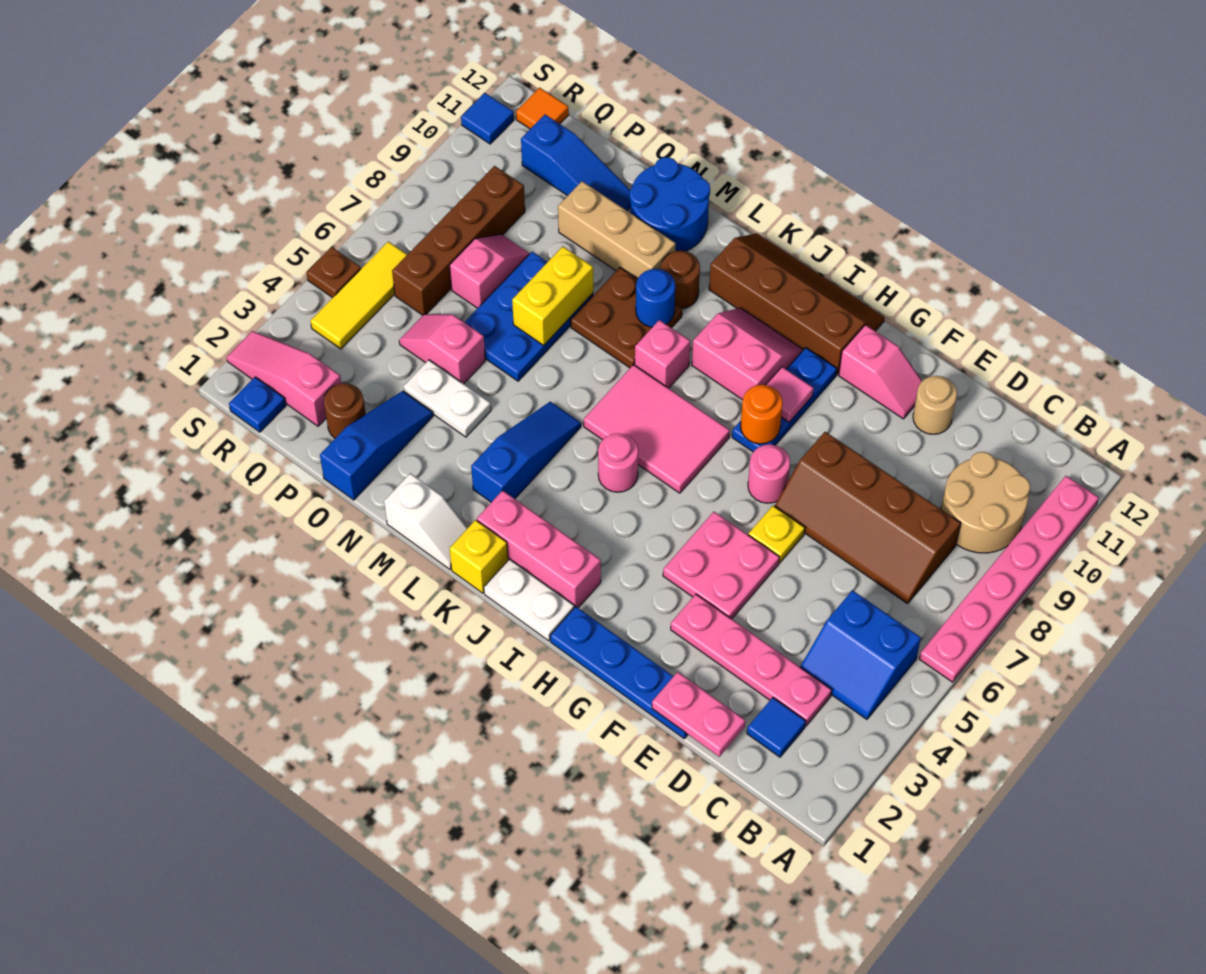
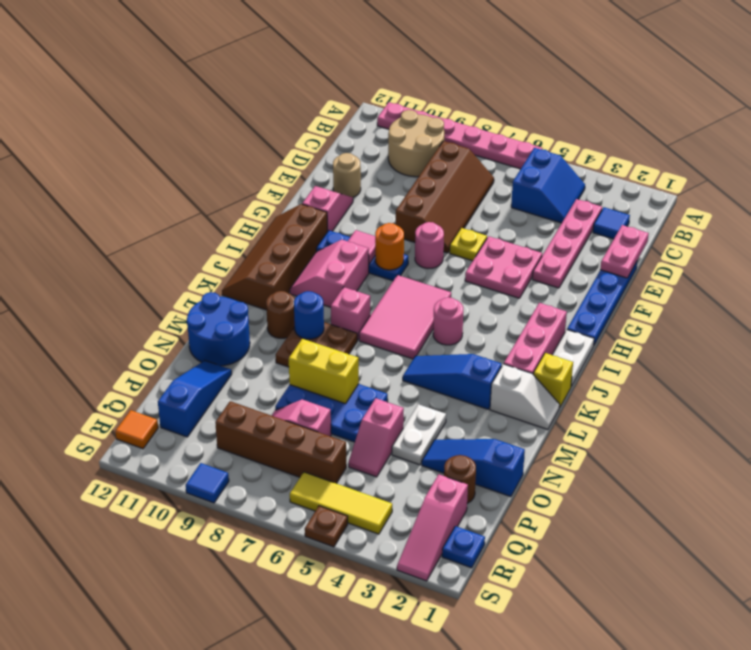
white 1x2 slope [384,473,467,569] -> white 1x2 slope turned to [490,364,560,430]
tan 1x3 brick [558,181,676,279] -> none
blue 1x1 tile [461,93,514,144] -> blue 1x1 tile moved to [186,463,229,503]

